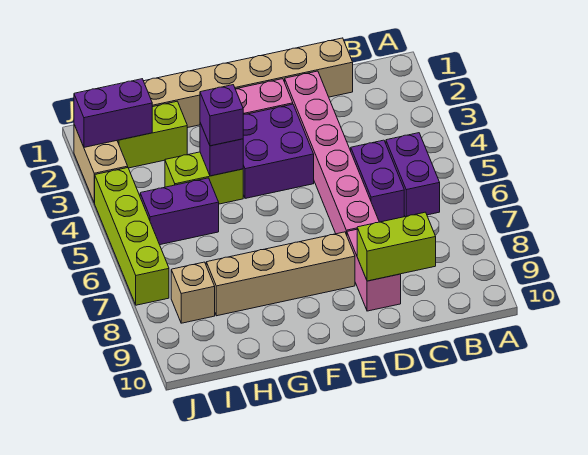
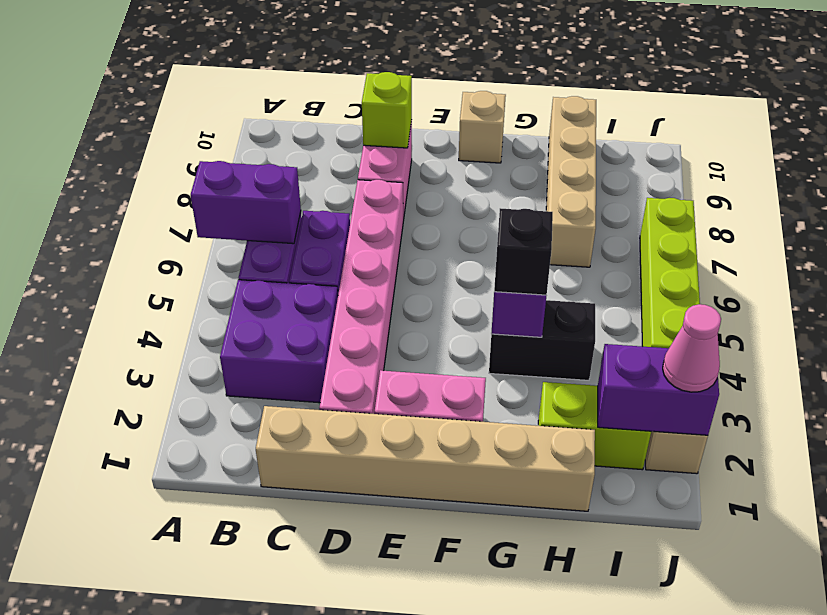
lime 1x2 brick [357,212,436,281] -> lime 1x1 brick [362,72,412,148]
purple 2x2 brick [243,104,314,198] -> purple 2x2 brick moved to [220,280,338,403]
tan 1x4 brick [206,232,355,316] -> tan 1x4 brick turned to [546,96,596,267]
lime 1x2 brick [165,152,243,204] -> black 1x2 brick [489,300,595,380]
purple 1x1 brick [200,85,243,146] -> black 1x1 brick [494,208,553,295]
purple 1x2 brick [140,178,219,245] -> purple 1x2 brick moved to [191,161,301,244]
tan 1x1 brick [171,262,215,323] -> tan 1x1 brick moved to [459,91,506,163]
none -> pink 1x1 cone [663,304,721,392]

